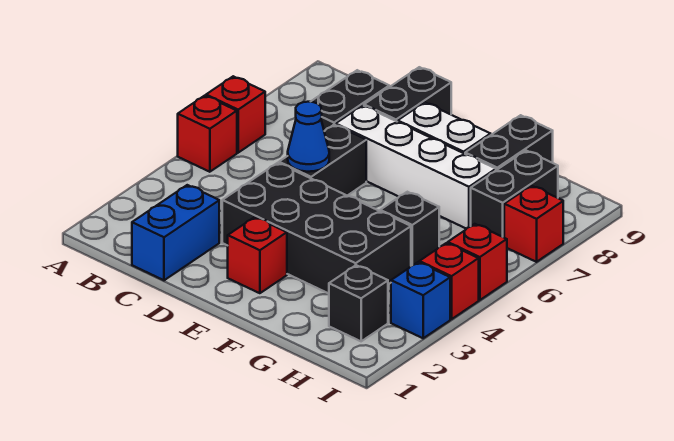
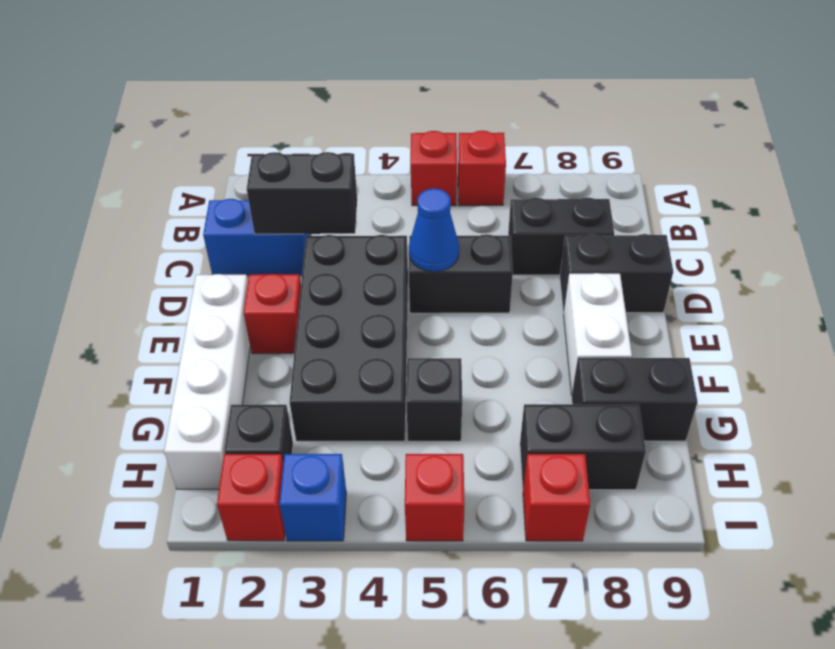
none -> black 1x2 brick [247,152,357,234]
white 1x4 brick [336,105,496,229] -> white 1x4 brick moved to [164,274,250,489]
red 1x1 brick [419,243,479,319] -> red 1x1 brick moved to [217,454,285,541]

